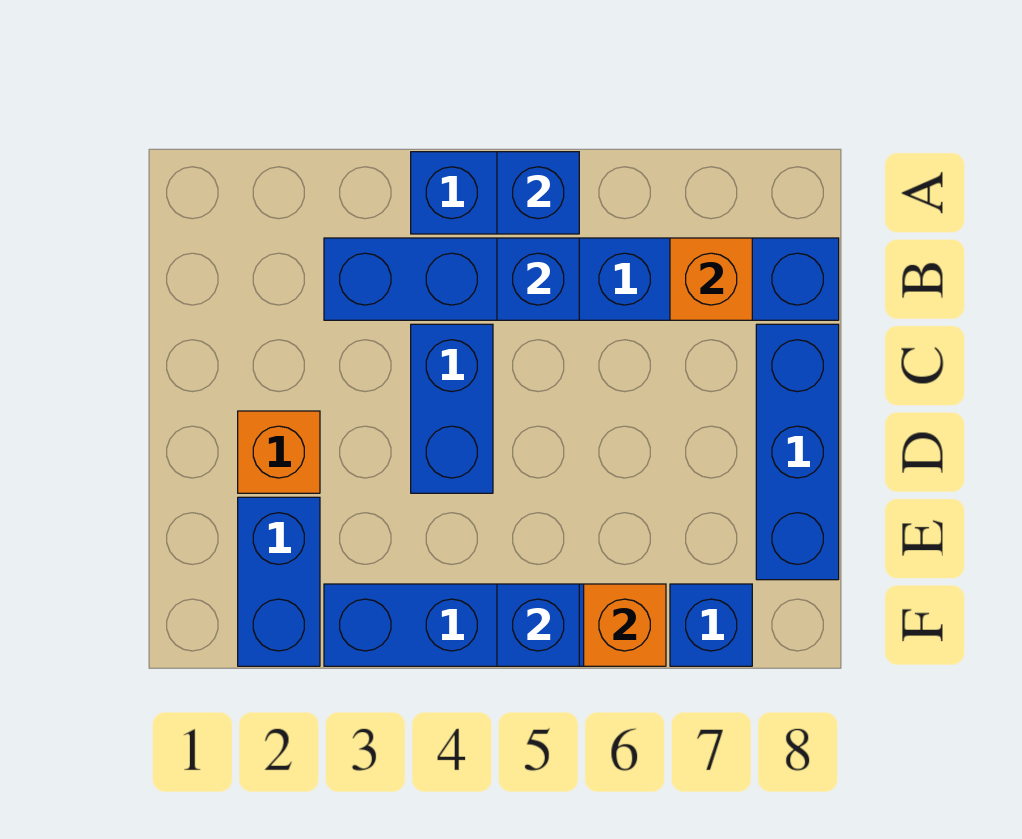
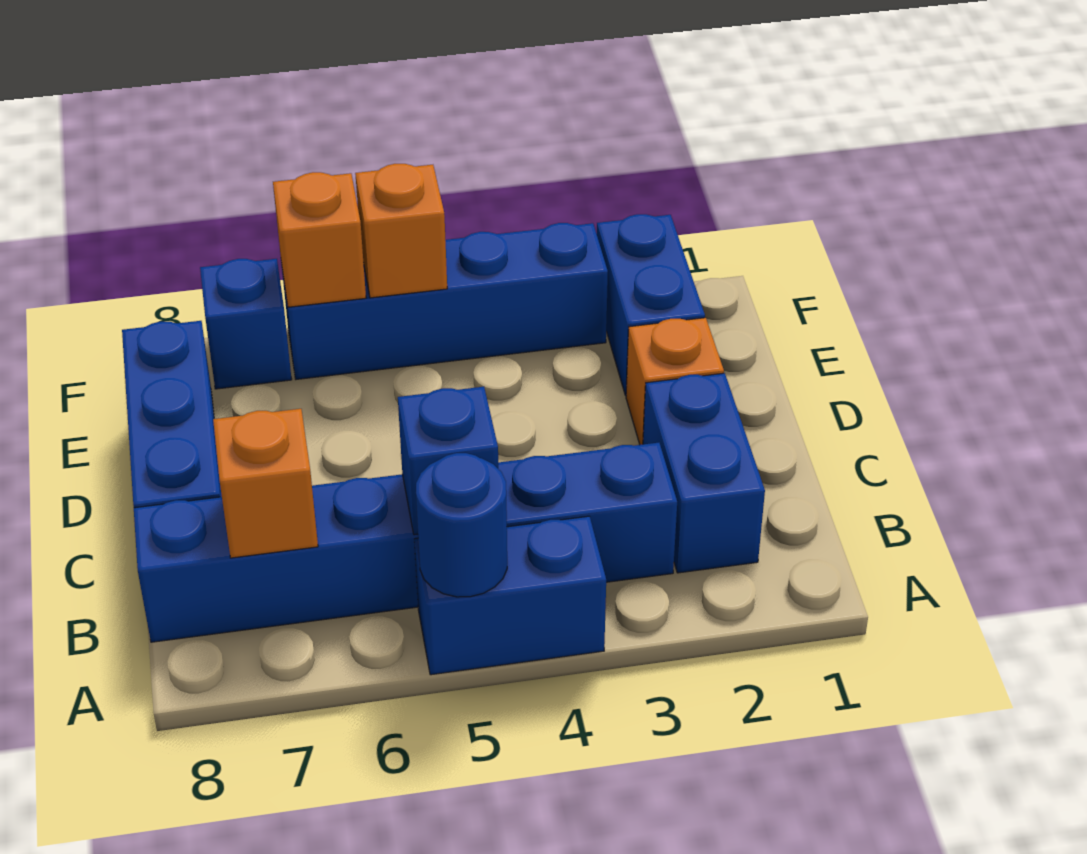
blue 1x1 brick [497,152,579,234] -> blue 1x1 round brick [416,453,507,597]
blue 1x2 brick [411,324,493,493] -> blue 1x2 brick moved to [643,373,765,573]
blue 1x1 brick [497,584,579,666] -> orange 1x1 brick [355,164,447,298]

